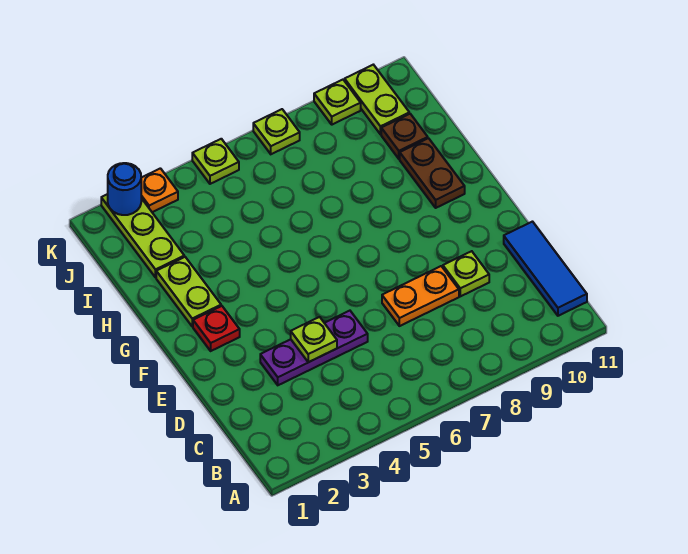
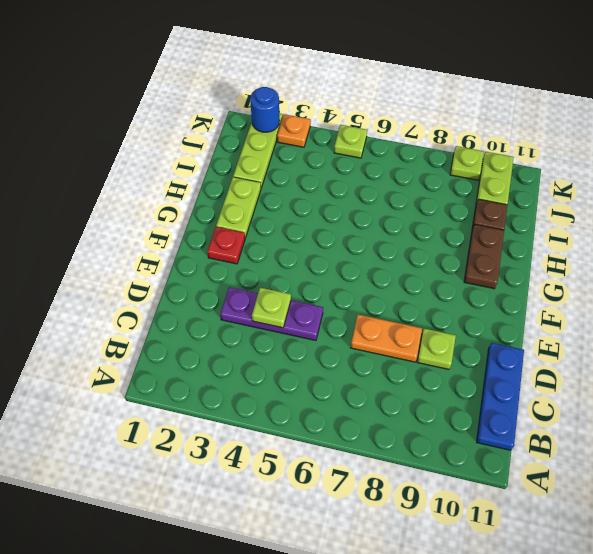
blue 1x3 tile [504,222,587,316] -> blue 1x3 plate [477,343,524,450]
lime 1x1 plate [253,109,300,154] -> none

